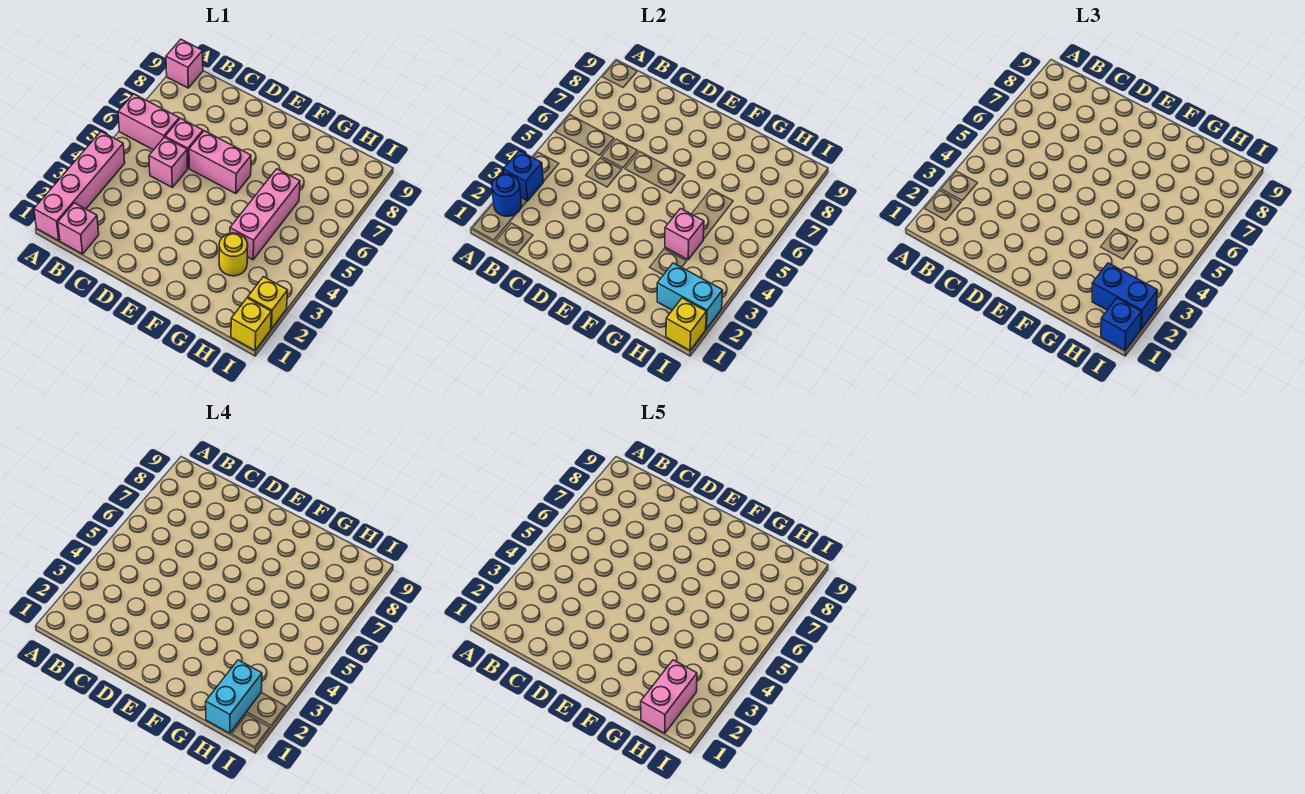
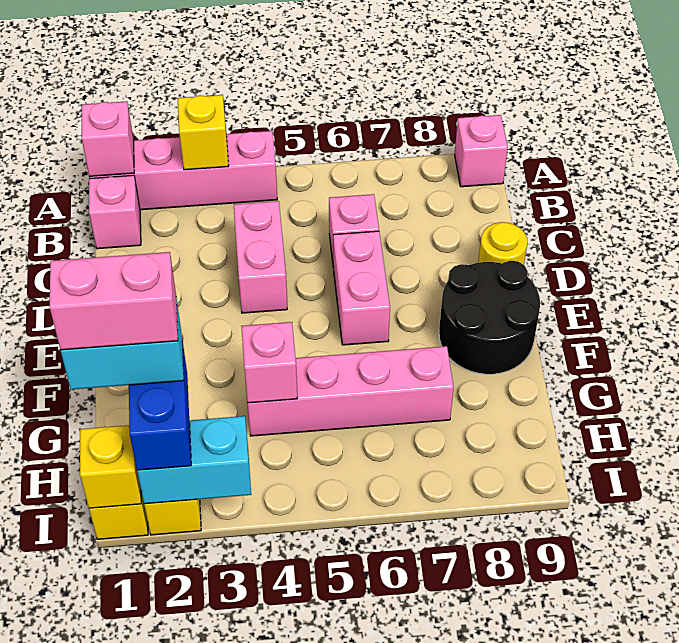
blue 1x1 round brick [492,174,521,216] -> none
blue 1x1 brick [503,151,543,201] -> yellow 1x1 brick [178,95,228,170]
pink 1x2 brick [118,94,179,150] -> pink 1x2 brick moved to [234,201,287,313]
pink 1x1 brick [149,137,188,187] -> pink 1x1 brick moved to [82,101,134,176]
none -> black 2x2 round brick [439,261,540,374]
yellow 1x1 round brick [219,233,248,276] -> yellow 1x1 round brick moved to [478,222,527,265]
pink 1x3 brick [230,169,300,260] -> pink 1x4 brick [248,346,454,436]
cyan 1x2 brick [657,263,723,329] -> cyan 1x2 brick turned to [137,416,251,504]
blue 1x1 brick [1101,298,1141,350] -> none

